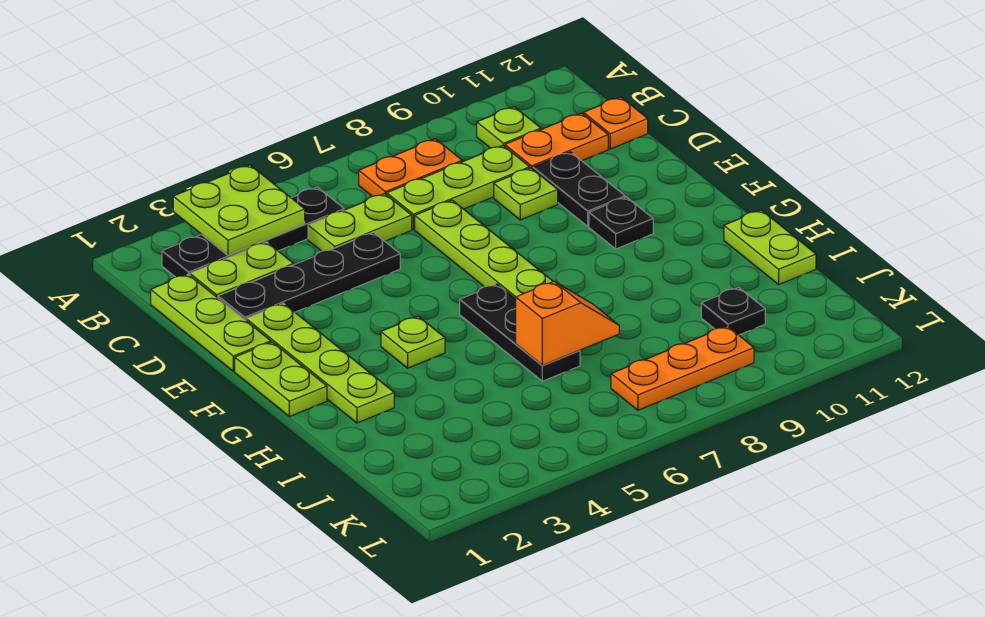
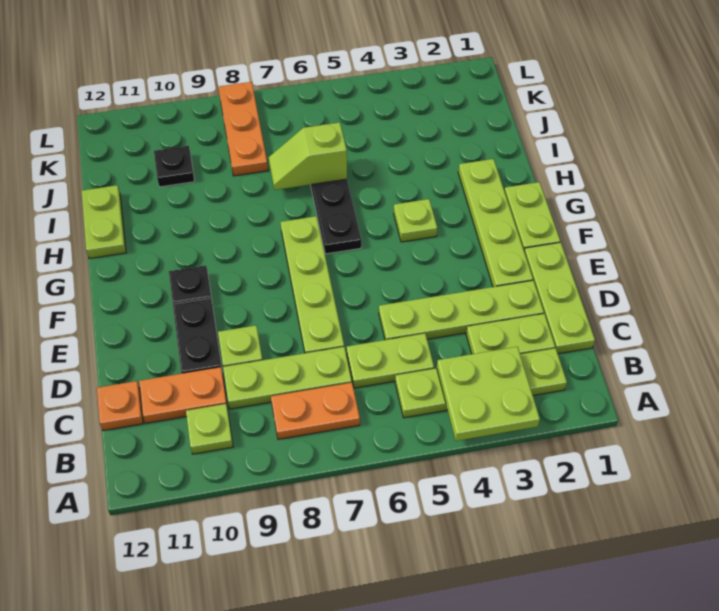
black 1x4 plate [162,187,344,277] -> lime 1x4 plate [395,348,567,418]
black 1x4 plate [218,232,400,320] -> lime 1x4 plate [379,281,544,340]
orange 1x2 slope [516,282,619,365] -> lime 1x2 slope [269,122,347,190]
orange 1x3 plate [611,326,754,410] -> orange 1x3 plate turned to [218,82,268,176]

